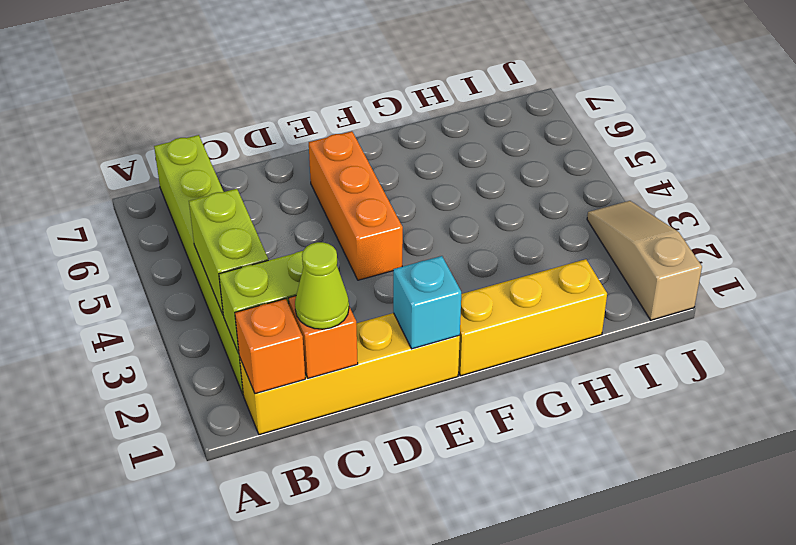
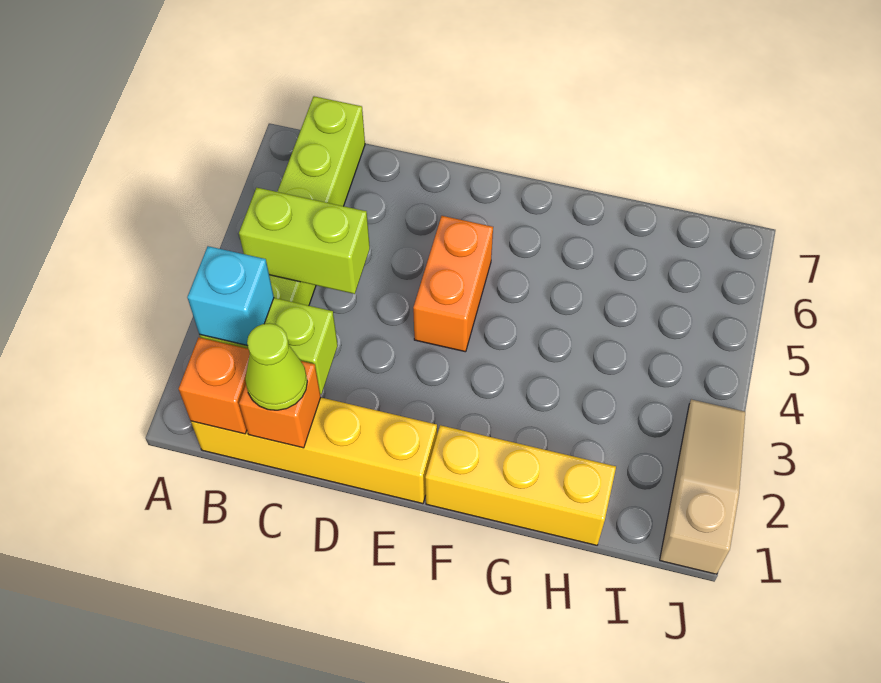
lime 1x2 brick [189,189,268,314] -> lime 1x2 brick turned to [239,188,370,294]
cyan 1x1 brick [393,256,461,349] -> cyan 1x1 brick moved to [187,246,274,346]
orange 1x3 brick [309,131,403,280] -> orange 1x2 brick [413,216,493,352]

